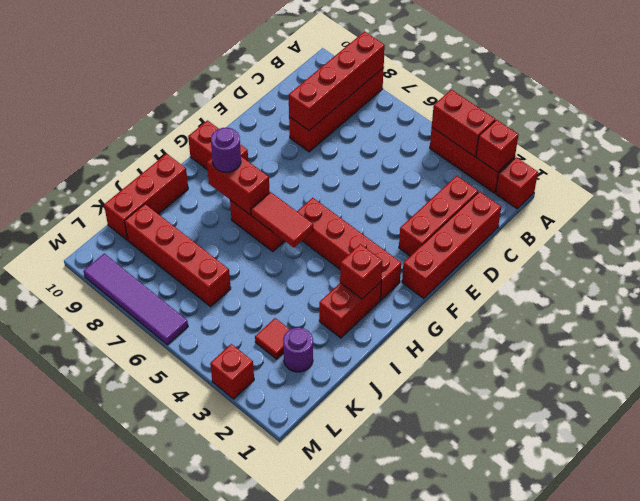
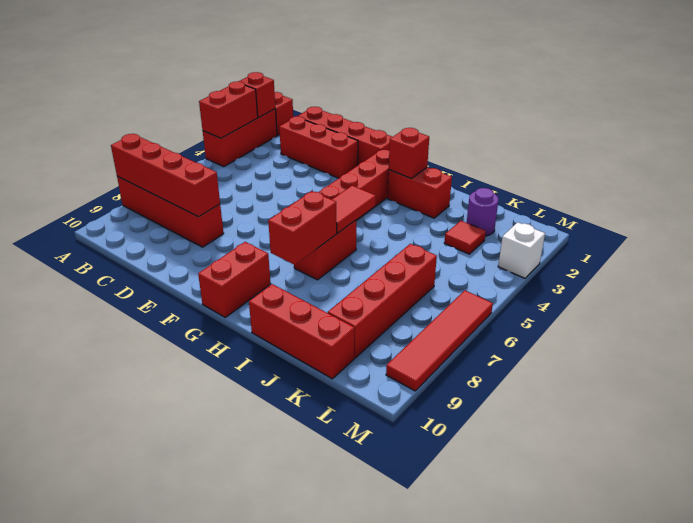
purple 1x1 round brick [211,128,241,172] -> none
red 1x1 brick [210,344,254,399] -> white 1x1 brick [498,222,545,278]
purple 1x4 tile [84,253,188,345] -> red 1x4 tile [386,290,493,391]

